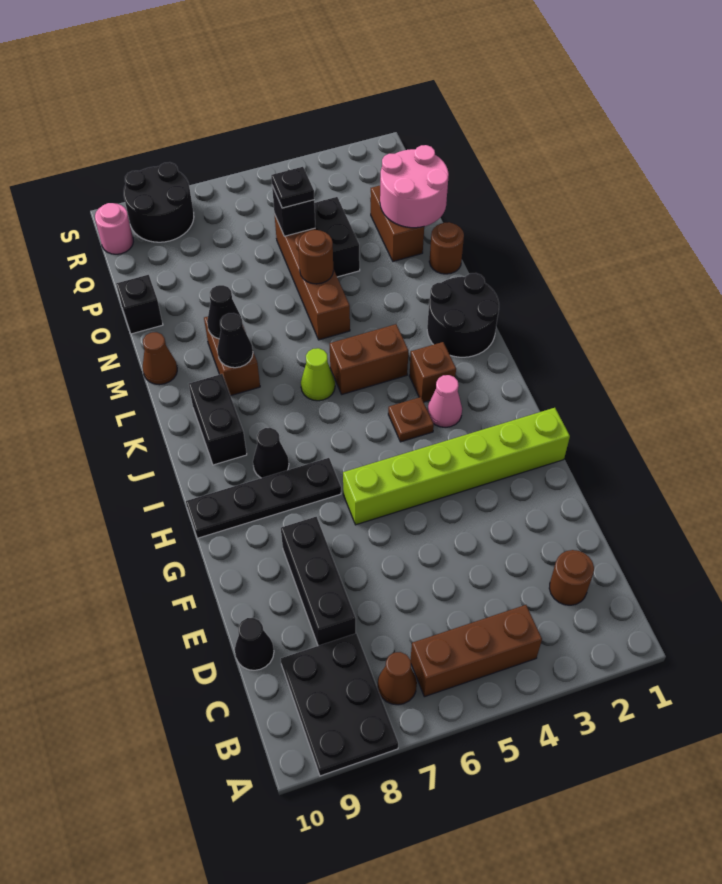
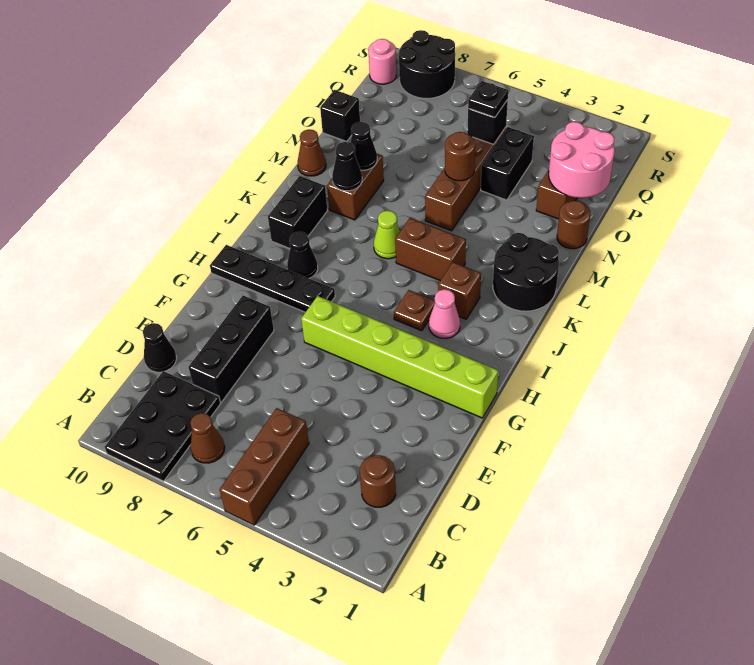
brown 1x3 brick [411,605,542,697] -> brown 1x3 brick turned to [220,408,309,525]

